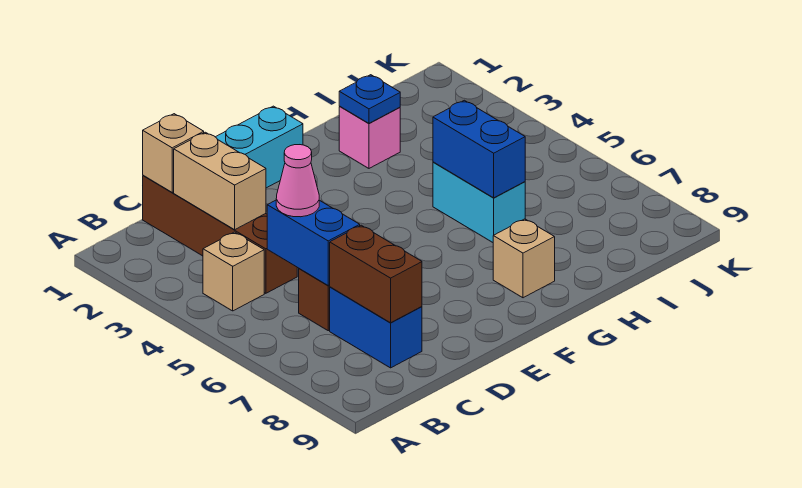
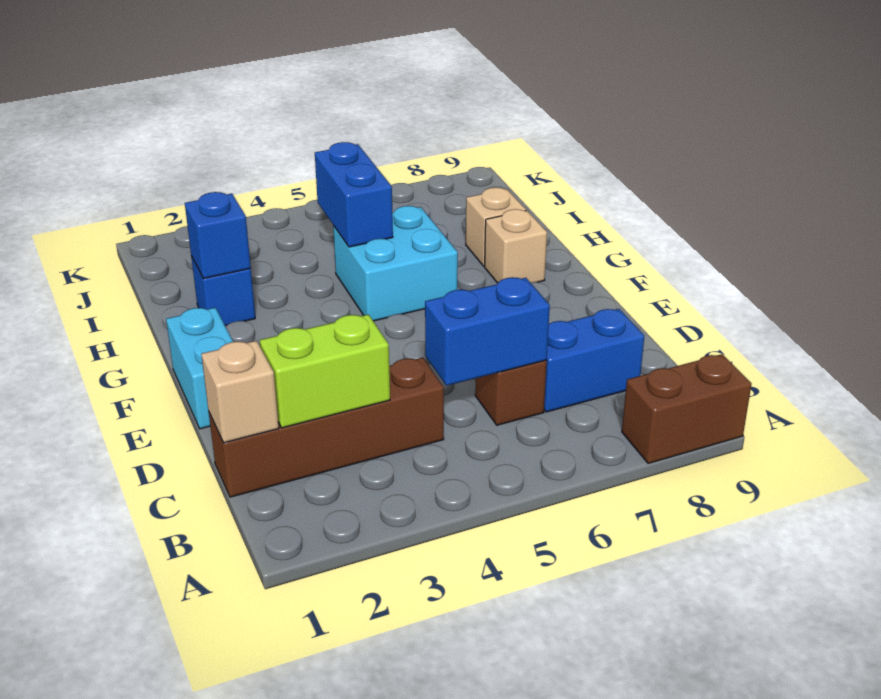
tan 1x1 brick [203,232,264,311] -> tan 1x1 brick moved to [466,188,526,266]
tan 1x2 brick [174,132,266,230] -> lime 1x2 brick [260,314,390,428]
pink 1x1 cone [276,145,319,217] -> none
brown 1x2 brick [330,225,422,323] -> brown 1x2 brick moved to [622,354,751,464]
pink 1x1 brick [339,107,400,168] -> blue 1x1 brick [191,256,255,326]
blue 1x1 plate [339,75,400,123] -> blue 1x1 brick [185,192,251,279]
cyan 1x2 brick [433,162,525,242] -> cyan 2x2 brick [333,206,458,321]
blue 1x2 brick [433,100,525,198] -> blue 1x2 brick turned to [315,142,393,247]

